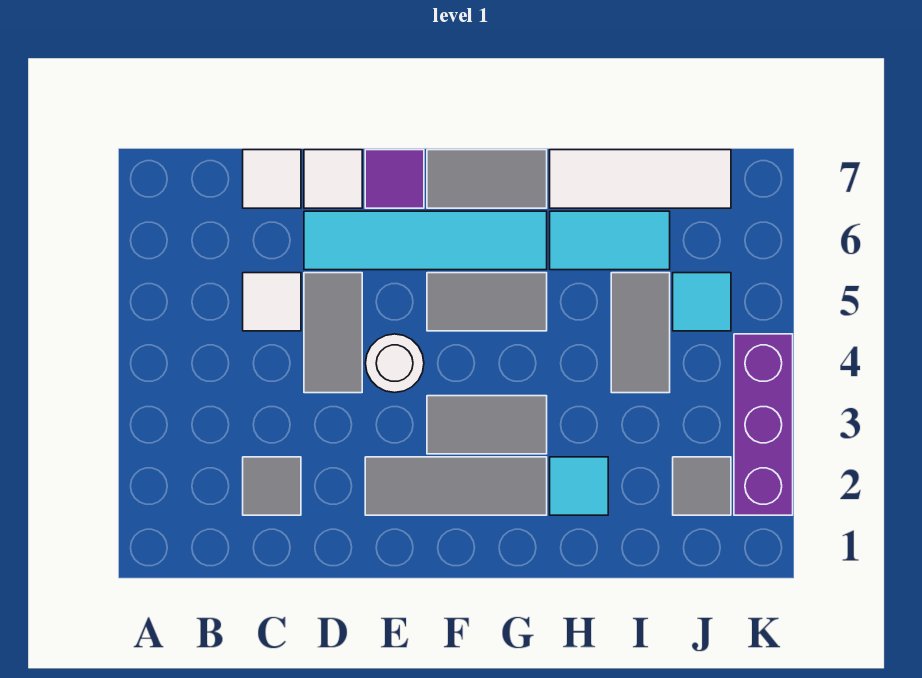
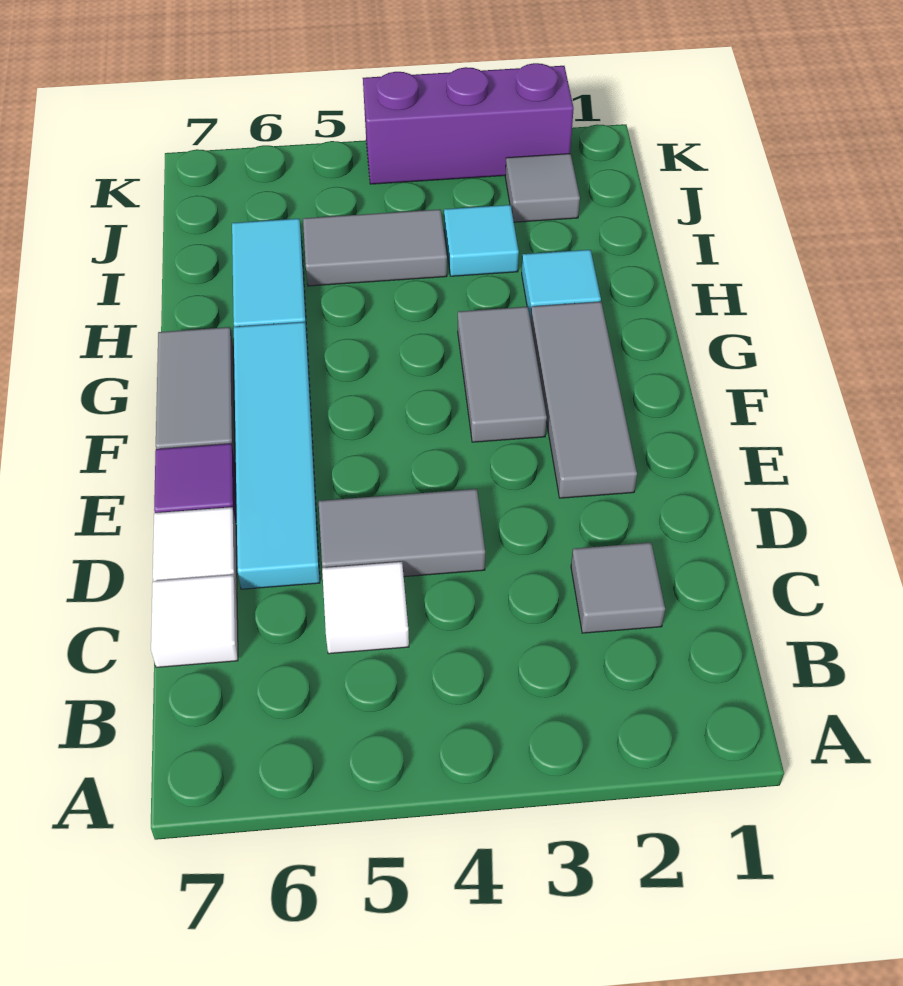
white 1x1 round brick [365,334,424,393] -> none
grey 1x2 tile [427,273,547,331] -> none
white 1x3 tile [550,150,731,208] -> none
cyan 1x1 tile [673,273,731,331] -> cyan 1x1 tile moved to [444,205,519,276]

